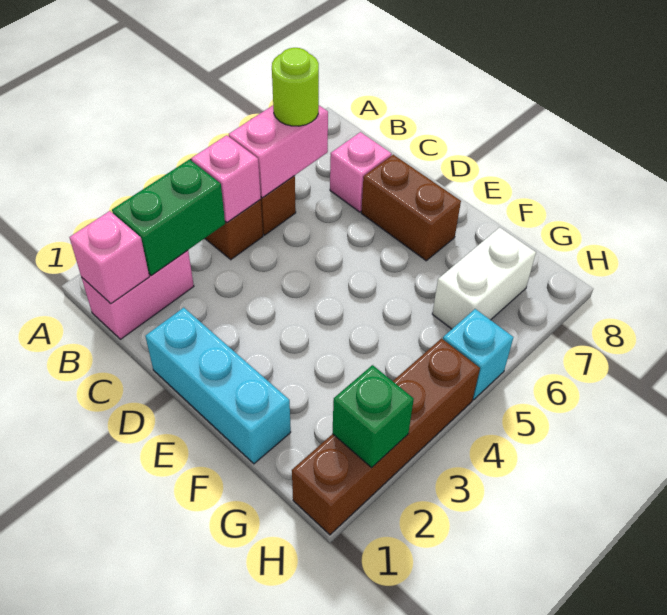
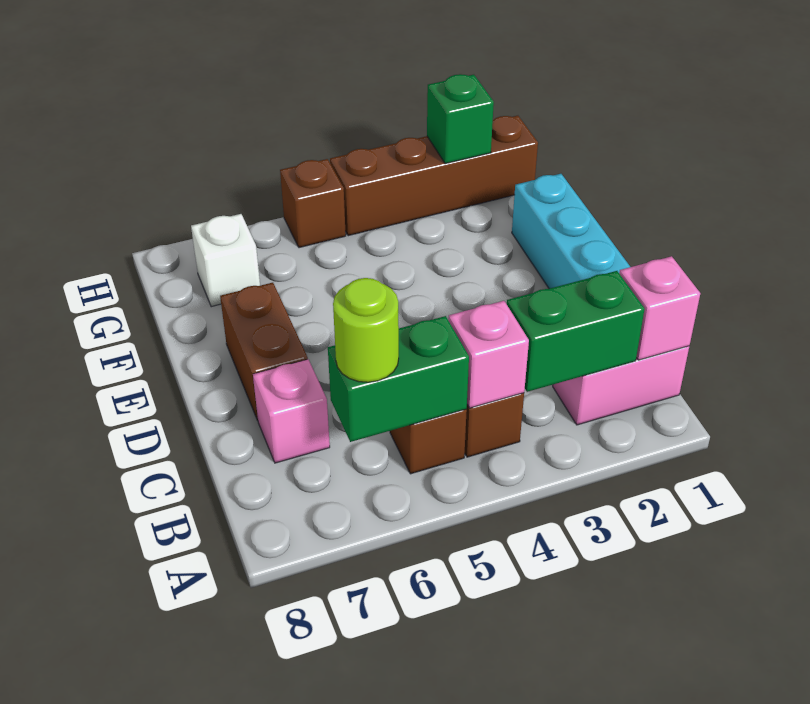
pink 1x2 brick [229,106,328,198] -> green 1x2 brick [328,316,469,442]
white 1x2 brick [432,227,536,329] -> white 1x1 brick [191,214,260,307]
cyan 1x1 brick [443,309,513,400] -> brown 1x1 brick [280,159,346,248]

